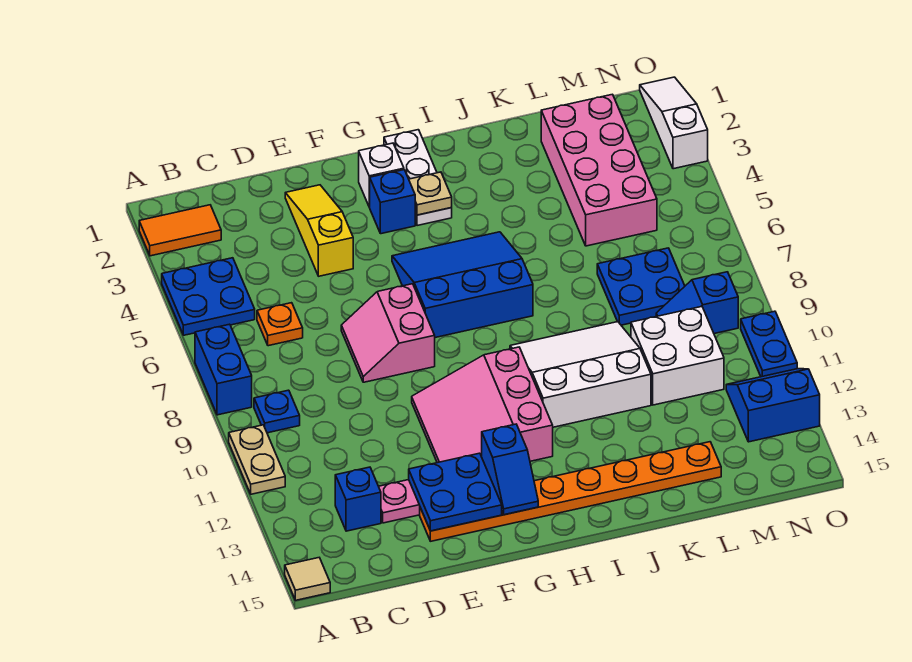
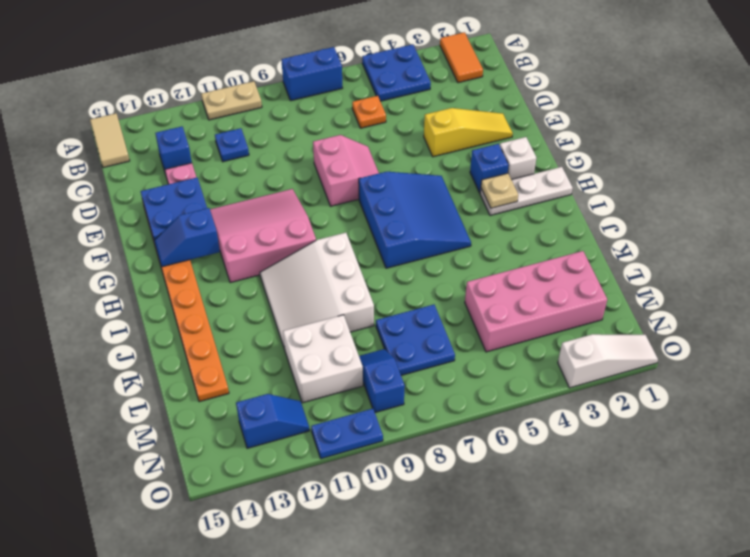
tan 1x1 tile [285,558,330,600] -> tan 1x2 tile [90,113,130,168]
blue 1x1 plate [254,390,300,433] -> blue 1x1 plate moved to [215,128,249,162]
pink 2x2 slope [341,284,435,382] -> pink 2x2 slope turned to [313,135,379,206]
white 3x3 slope [510,322,651,427] -> white 3x3 slope turned to [260,233,374,349]
blue 2x2 slope [726,369,820,442] -> blue 1x2 slope [236,394,310,448]

